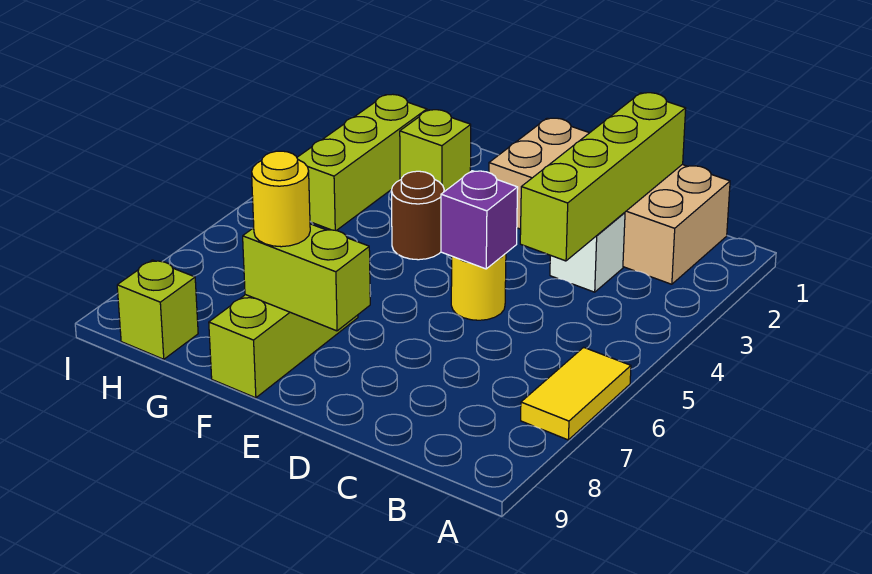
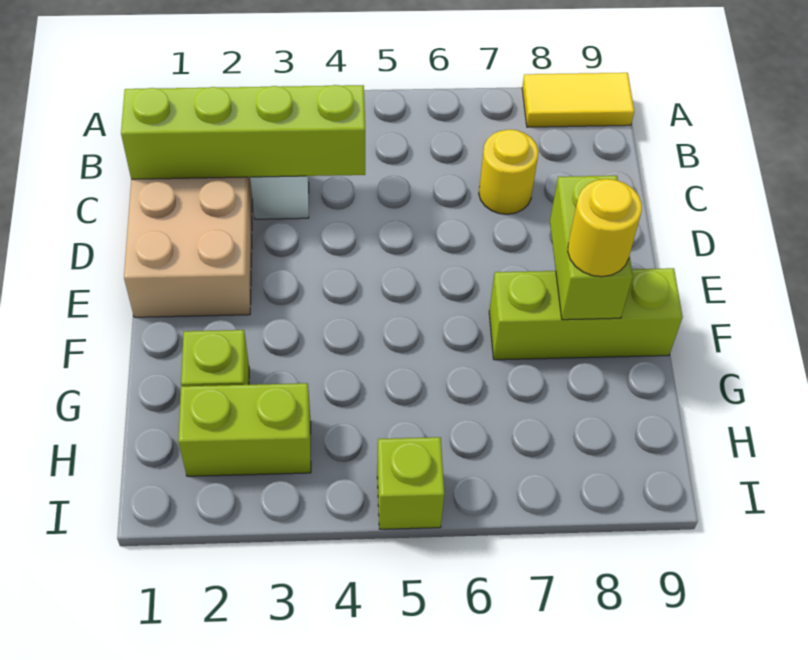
yellow 1x2 tile [521,347,631,440] -> yellow 1x2 tile moved to [522,73,634,127]
yellow 1x1 round brick [451,254,506,320] -> yellow 1x1 round brick moved to [479,129,538,214]
purple 1x1 brick [441,171,518,269] -> none
brown 1x1 round brick [391,171,444,260] -> none
lime 1x3 brick [297,94,427,231] -> lime 1x2 brick [178,383,311,476]
lime 1x1 brick [117,260,198,359] -> lime 1x1 brick moved to [377,437,444,529]

